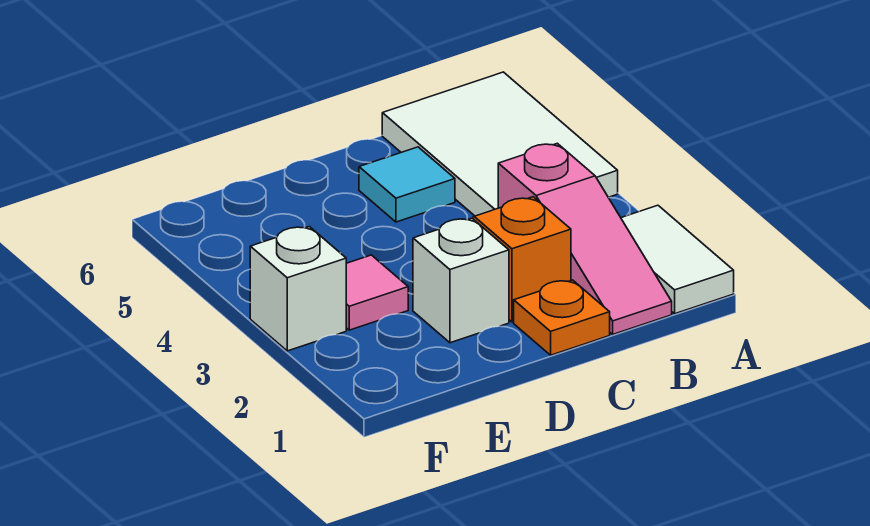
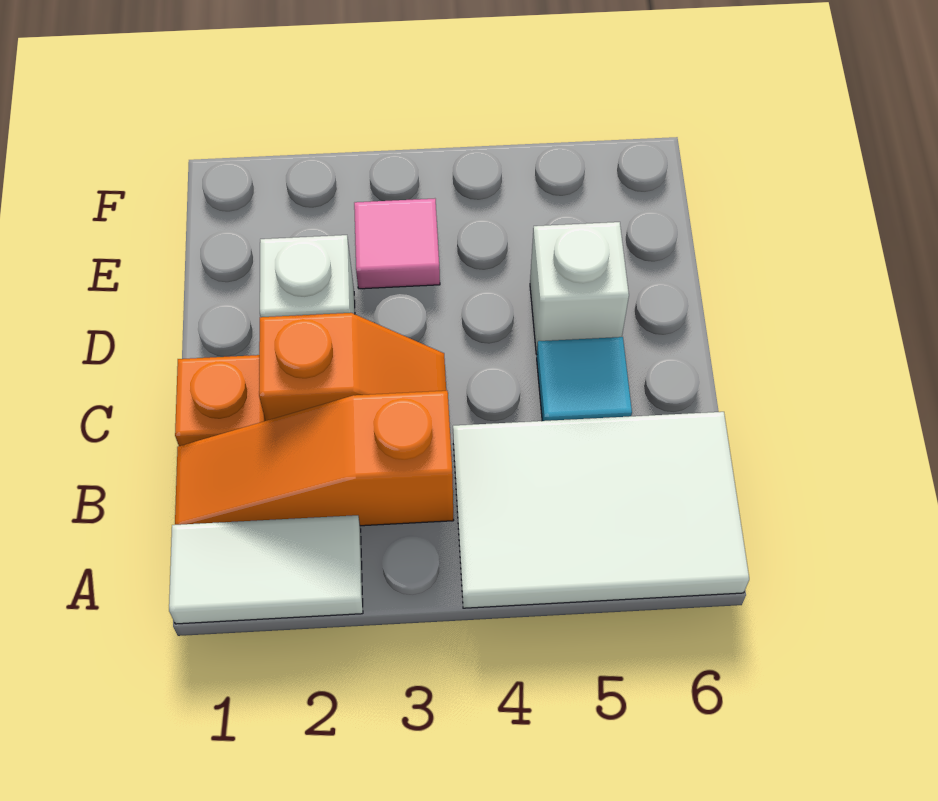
pink 1x3 slope [498,143,672,334] -> orange 1x3 slope [175,391,454,526]
white 1x1 brick [250,227,346,351] -> white 1x1 brick moved to [530,222,629,354]

